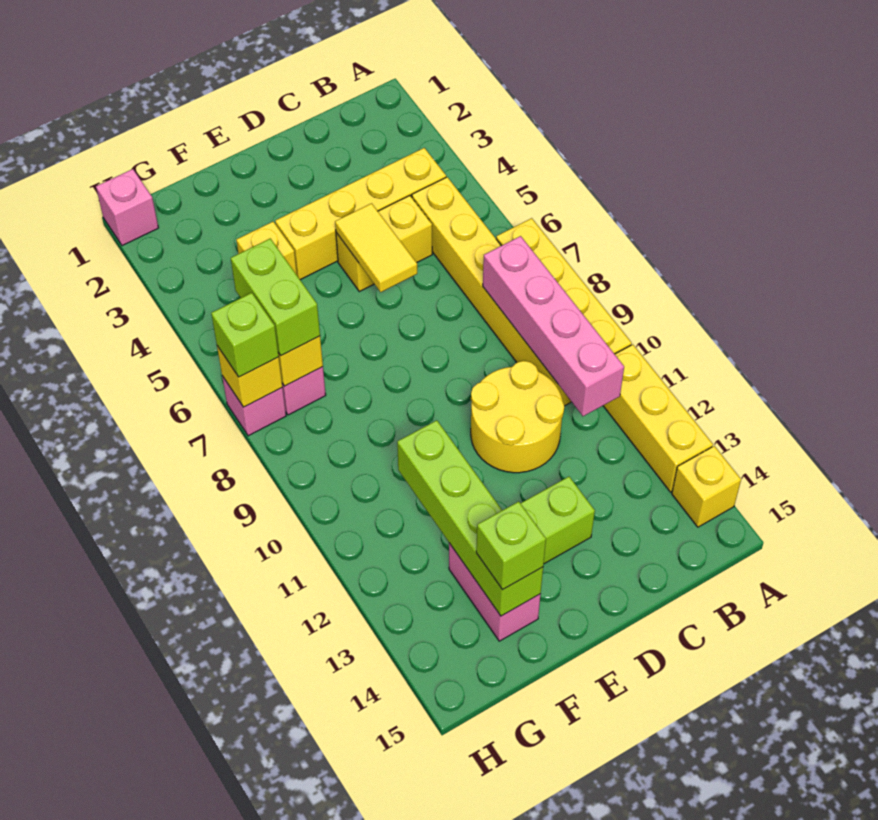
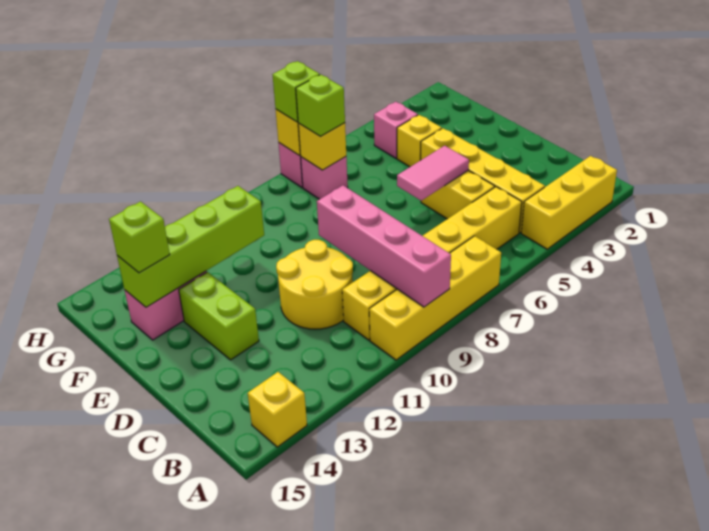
yellow 1x3 brick [603,344,713,492] -> yellow 1x3 brick moved to [521,156,617,249]
pink 1x4 brick [483,236,624,416] -> pink 1x4 brick turned to [317,185,451,307]
yellow 1x2 tile [335,203,417,292] -> pink 1x2 tile [397,146,469,200]
lime 1x2 brick [231,238,320,356] -> lime 1x1 brick [296,75,345,137]
pink 1x1 brick [96,169,158,246] -> pink 1x1 brick moved to [374,102,418,158]

